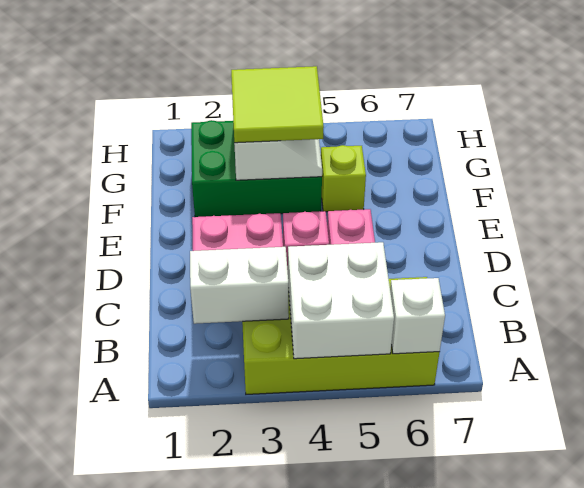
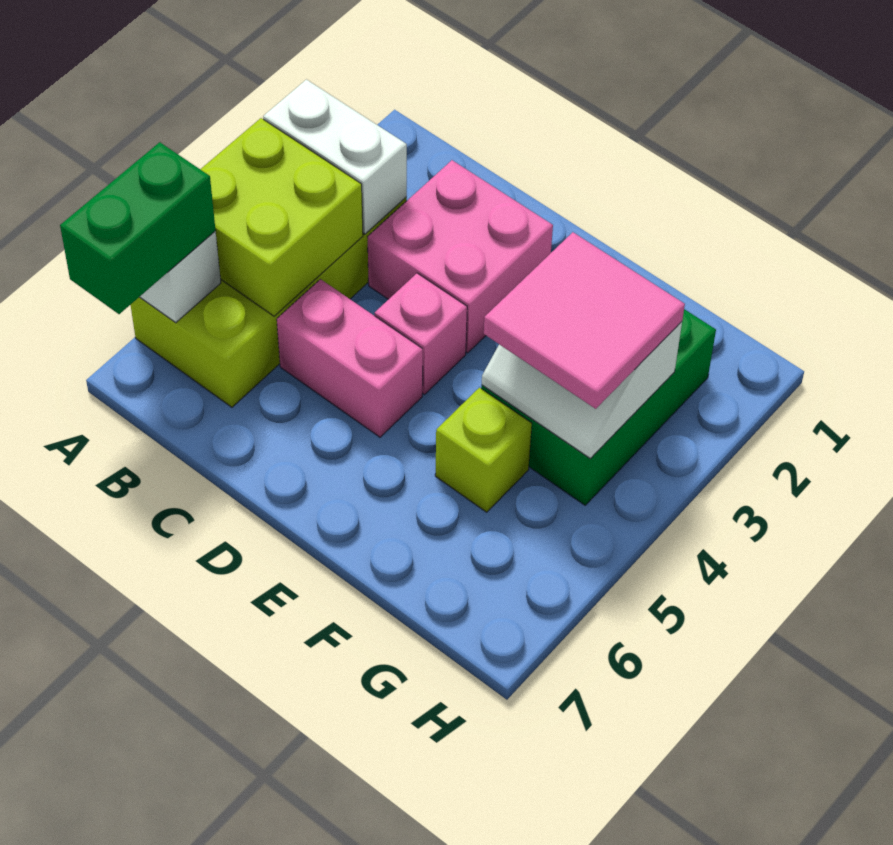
white 2x2 brick [288,242,394,359] -> lime 2x2 brick [200,118,363,316]
none -> green 1x2 brick [60,142,216,314]
white 1x2 brick [190,247,289,324] -> white 1x2 brick turned to [263,80,407,234]
lime 2x2 tile [231,66,324,143] -> pink 2x2 tile [484,232,685,409]

